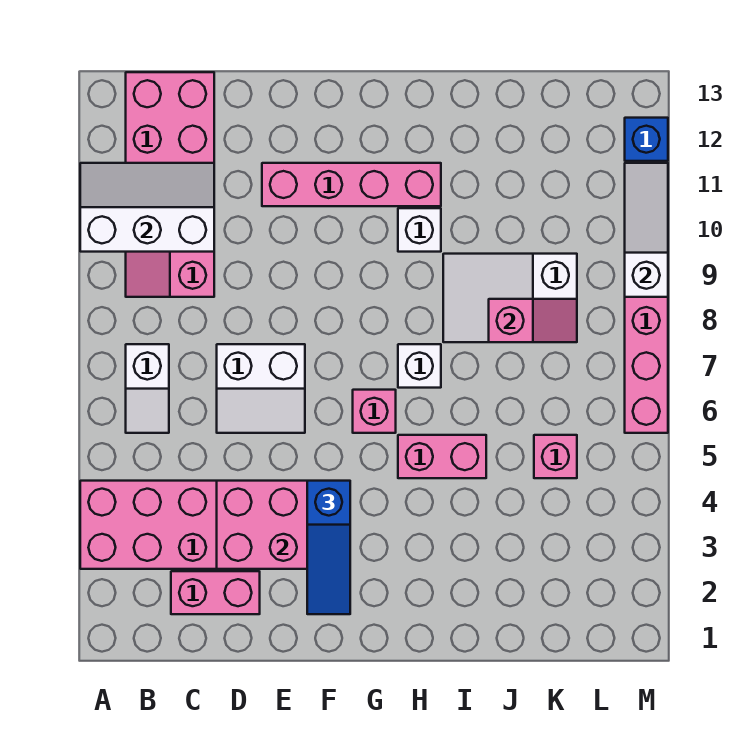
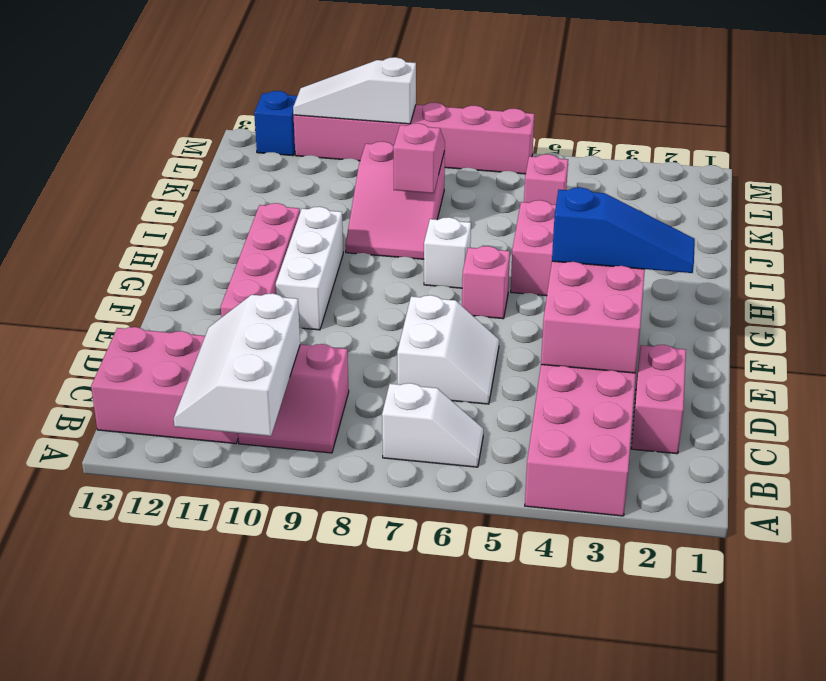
white 1x1 brick [398,208,441,252] -> white 1x3 brick [276,207,343,330]
white 2x3 slope [443,254,577,342] -> pink 2x3 slope [345,142,445,259]

